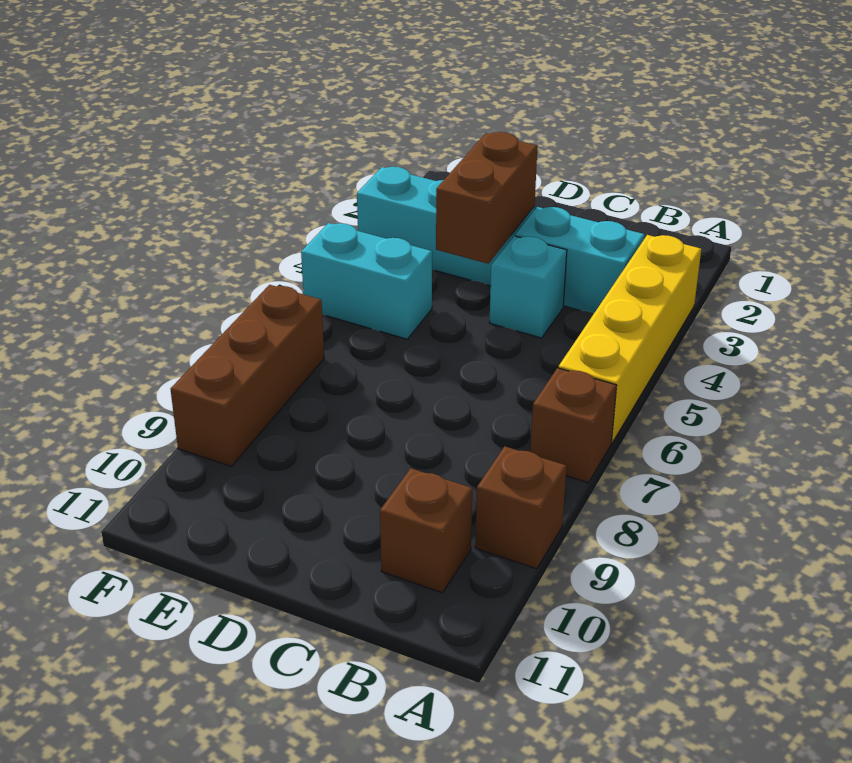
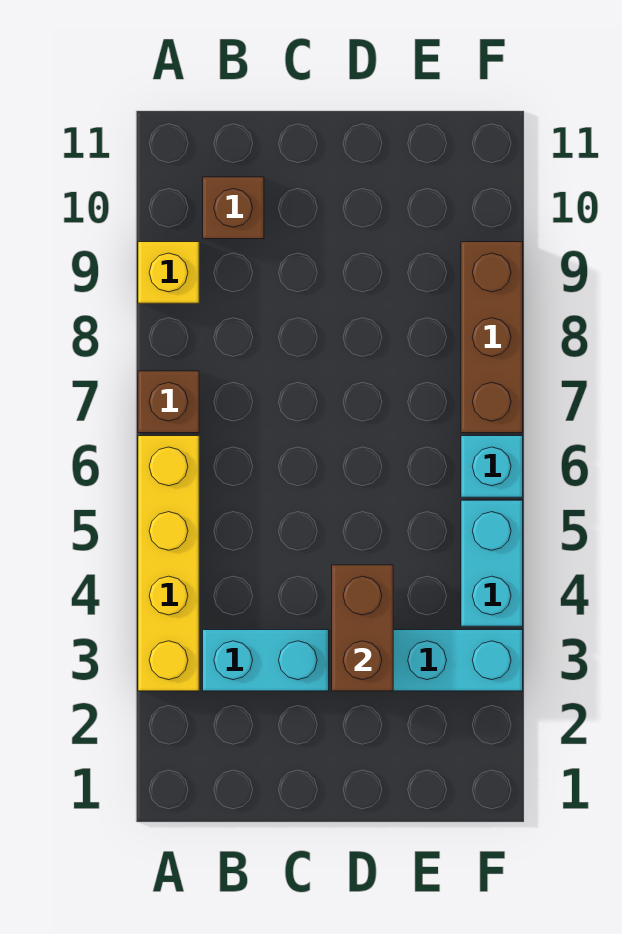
brown 1x1 brick [475,446,566,569] -> yellow 1x1 brick [138,242,199,303]
cyan 1x1 brick [489,236,567,338] -> cyan 1x1 brick moved to [461,436,523,497]
cyan 1x2 brick [301,223,432,339] -> cyan 1x2 brick turned to [461,500,523,626]

